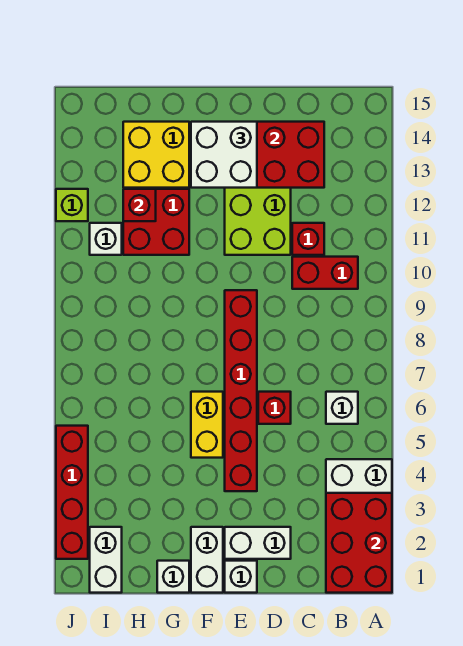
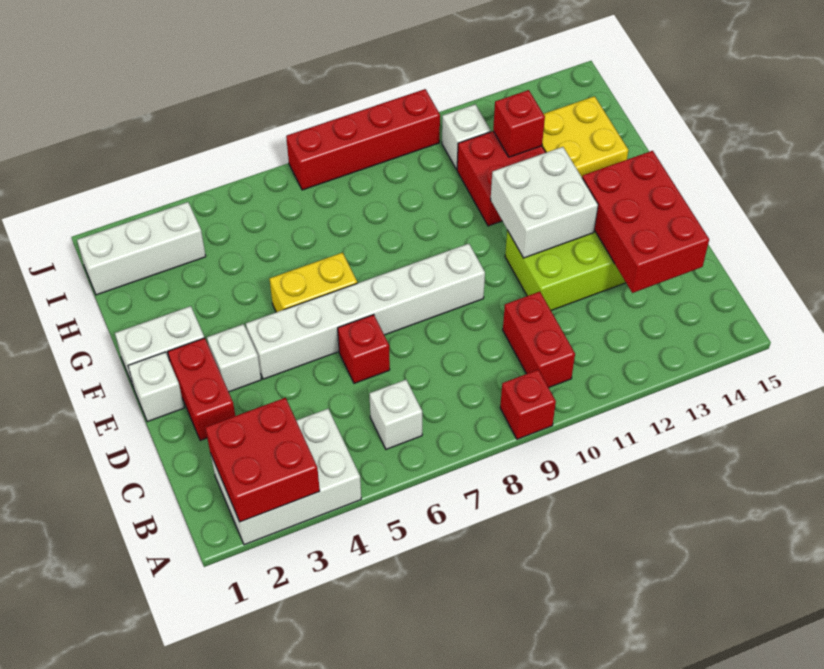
red 2x3 brick [326,493,392,593] -> red 2x2 brick [205,398,320,522]
red 1x1 brick [292,223,324,255] -> red 1x1 brick moved to [500,370,556,439]
white 1x2 brick [225,527,291,559] -> red 1x2 brick [168,338,235,441]
red 1x6 brick [225,290,257,491] -> white 1x6 brick [246,244,485,379]
white 2x2 brick [191,122,257,188] -> white 2x2 brick moved to [491,147,598,258]
white 1x1 brick [157,561,189,593] -> white 1x1 brick moved to [207,324,261,392]
white 1x2 brick [90,527,122,593] -> white 1x3 brick [77,202,206,295]
red 1x4 brick [56,426,88,559] -> red 1x4 brick moved to [286,89,440,190]
lime 1x1 brick [56,189,88,221] -> none

